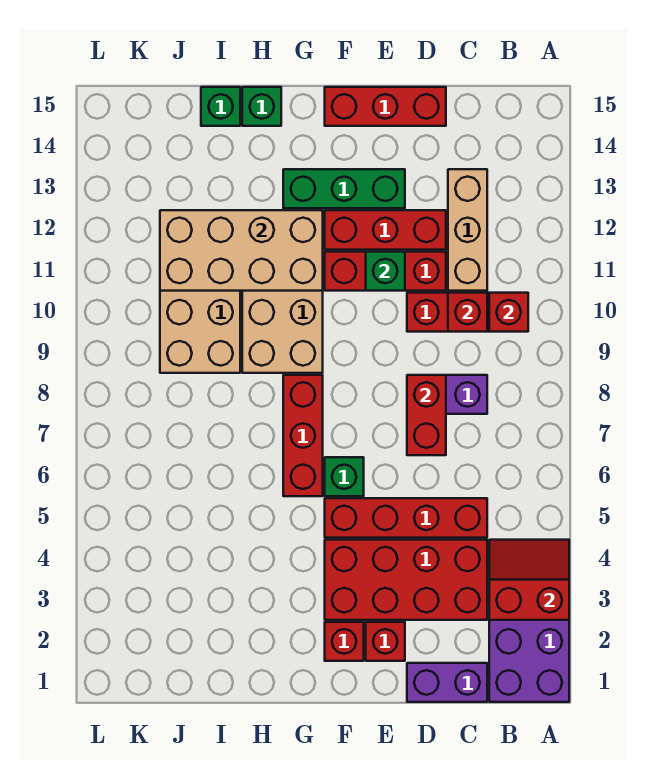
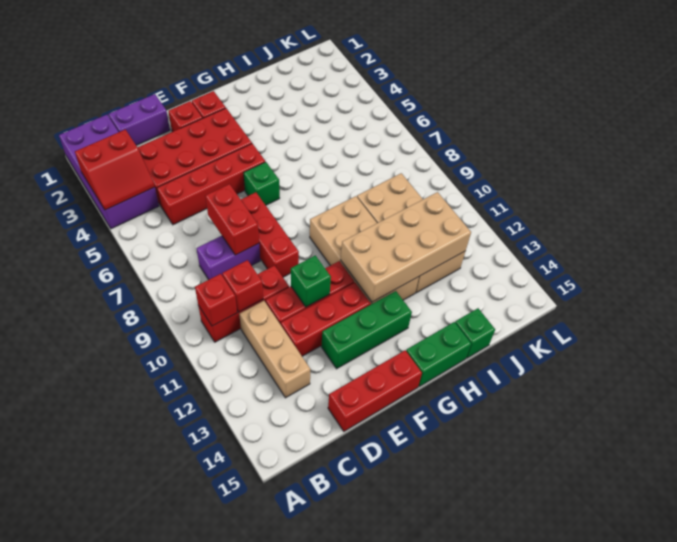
red 1x3 brick [283,375,323,496] -> red 1x3 brick moved to [241,192,299,277]
green 1x1 brick [242,87,281,126] -> green 1x2 brick [406,322,471,386]

